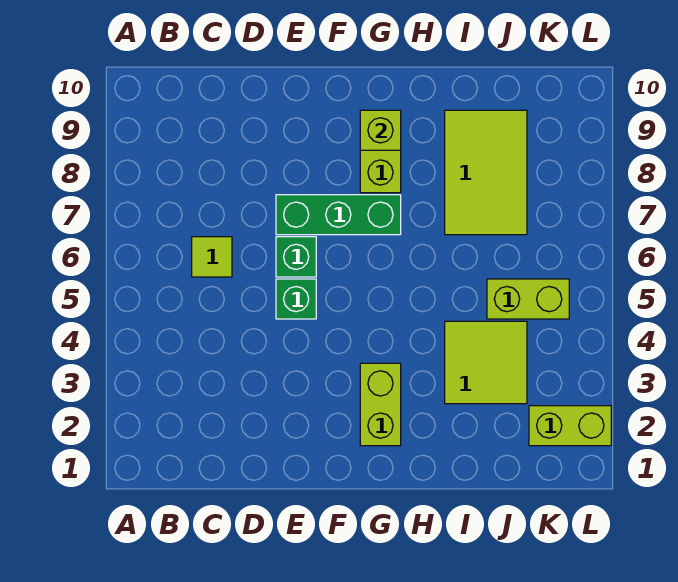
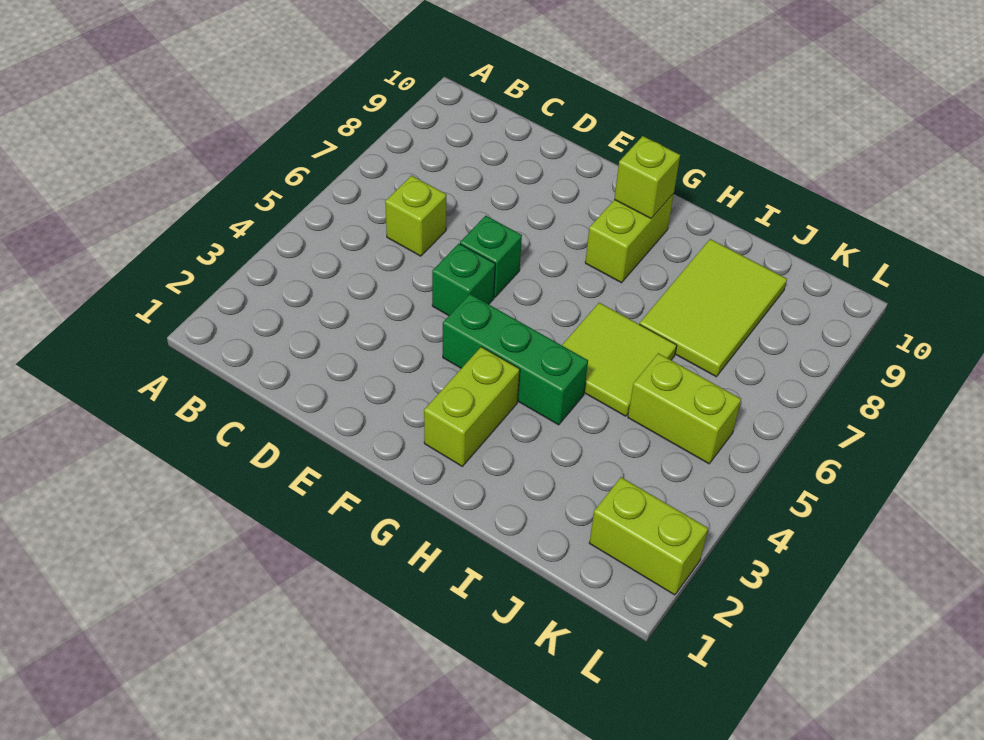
lime 1x1 tile [192,237,232,277] -> lime 1x1 brick [385,176,447,256]
green 1x3 brick [276,195,401,235] -> green 1x3 brick moved to [443,294,588,425]
lime 2x2 tile [445,321,527,404] -> lime 2x2 tile moved to [562,303,677,416]

